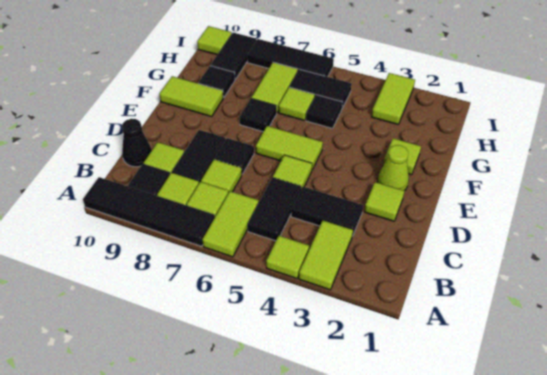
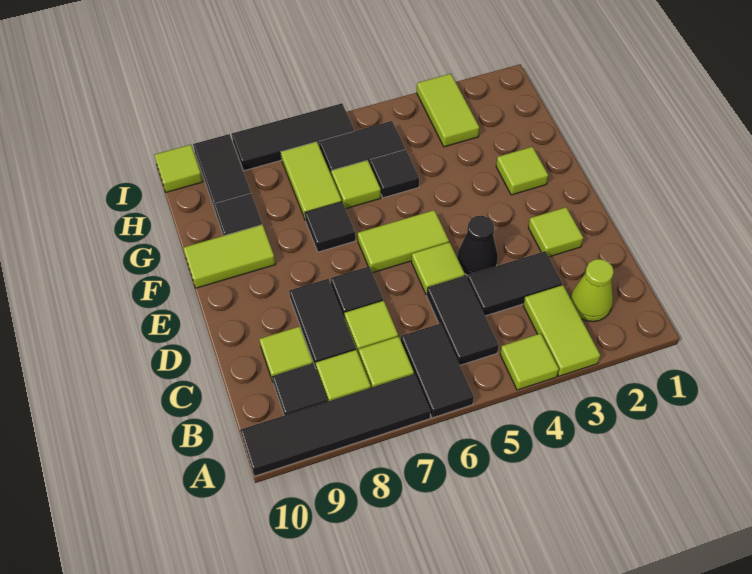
lime 1x2 tile [202,191,259,257] -> black 1x2 tile [401,323,474,418]
black 1x1 cone [122,119,152,167] -> black 1x1 cone moved to [457,216,498,275]
lime 1x1 cone [378,145,409,191] -> lime 1x1 cone moved to [570,259,614,322]

